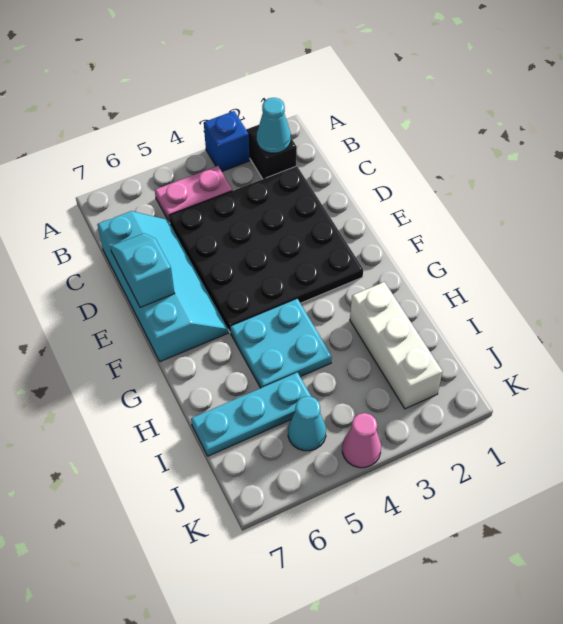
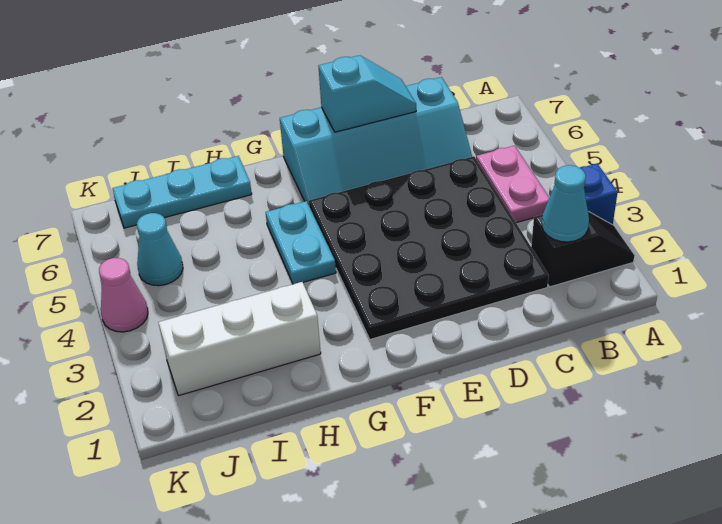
cyan 2x2 plate [230,299,332,388] -> cyan 1x2 plate [266,201,336,284]
cyan 1x3 plate [191,373,311,456] -> cyan 1x3 plate turned to [112,156,252,228]

